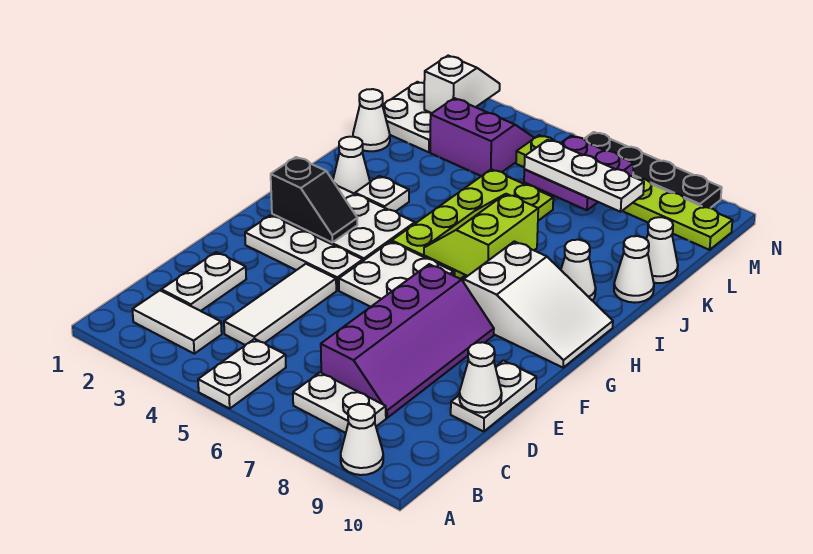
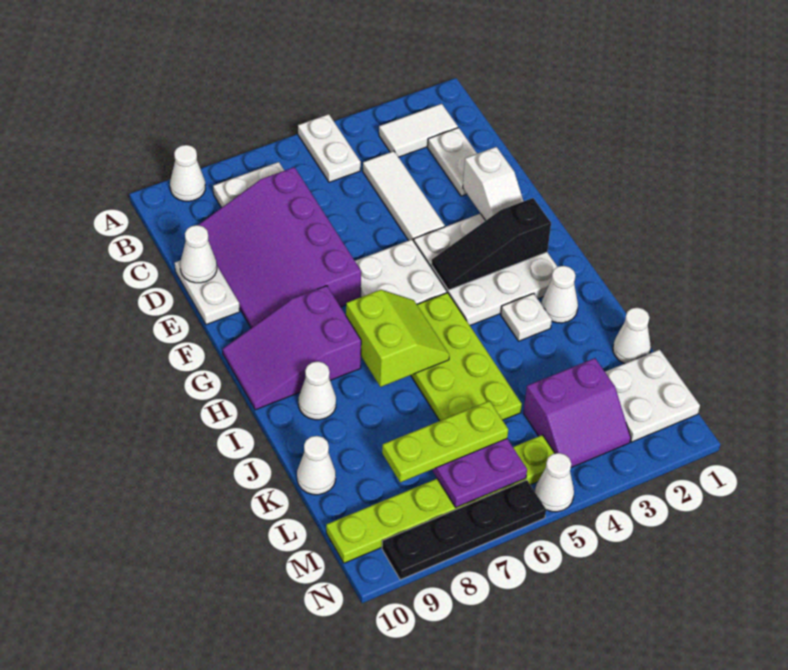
purple 2x4 slope [321,264,494,418] -> purple 3x4 slope [199,167,361,328]
black 1x2 slope [271,157,357,243] -> black 1x3 slope [432,198,551,290]
white 2x3 slope [464,241,613,368] -> purple 2x3 slope [223,286,361,410]
white 1x1 cone [614,236,654,303] -> white 1x1 cone moved to [535,453,574,512]
white 1x3 plate [524,140,644,212] -> lime 1x3 plate [382,401,508,483]
white 1x2 slope [424,56,500,113] -> white 1x2 slope moved to [463,147,523,221]

